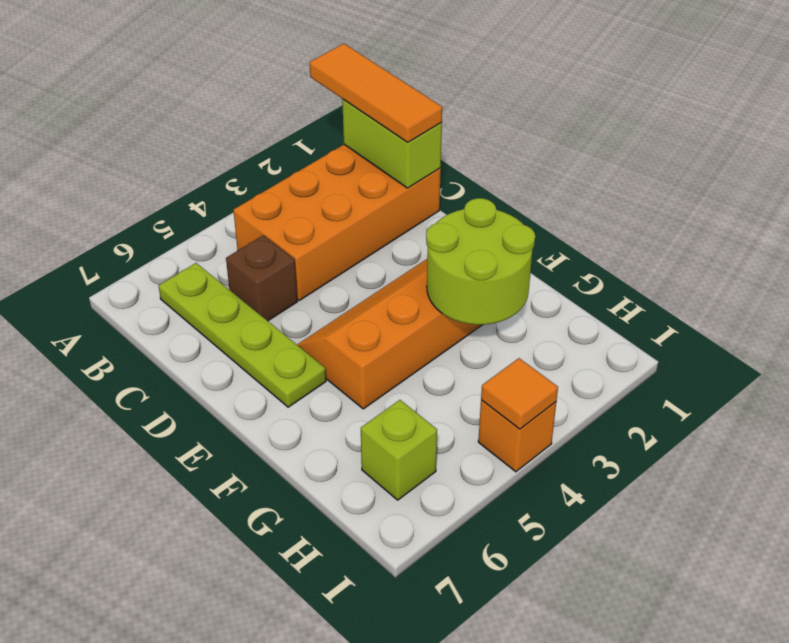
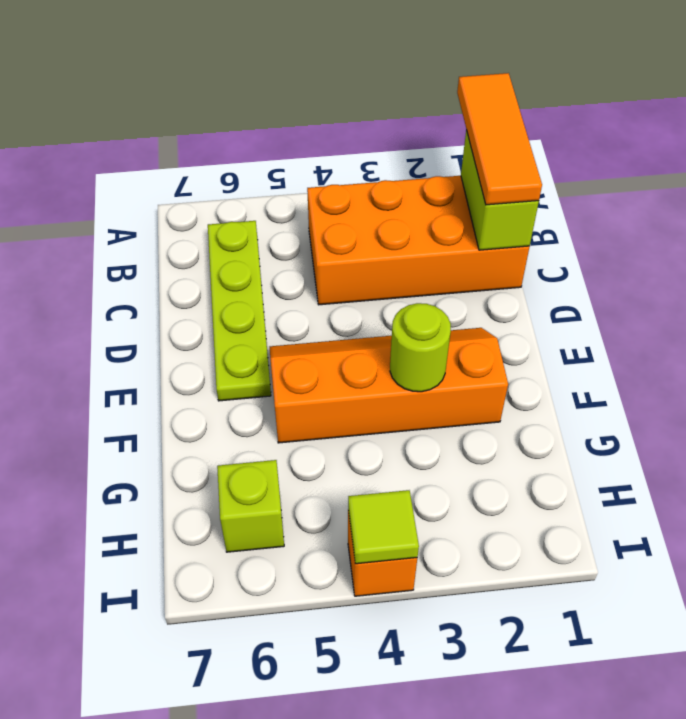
brown 1x1 brick [226,235,297,321] -> none
lime 2x2 round brick [426,198,535,325] -> lime 1x1 round brick [390,303,451,392]
orange 1x1 tile [481,358,558,429] -> lime 1x1 tile [348,490,419,564]

